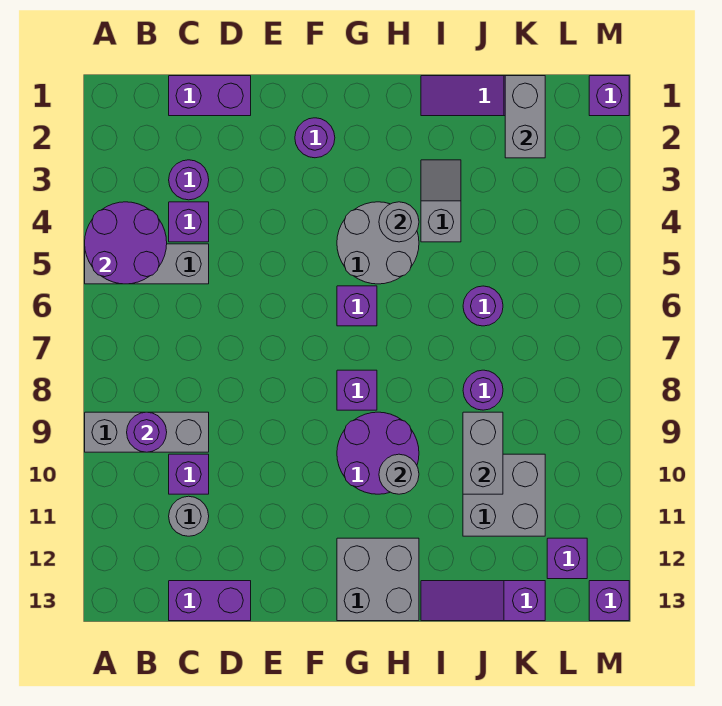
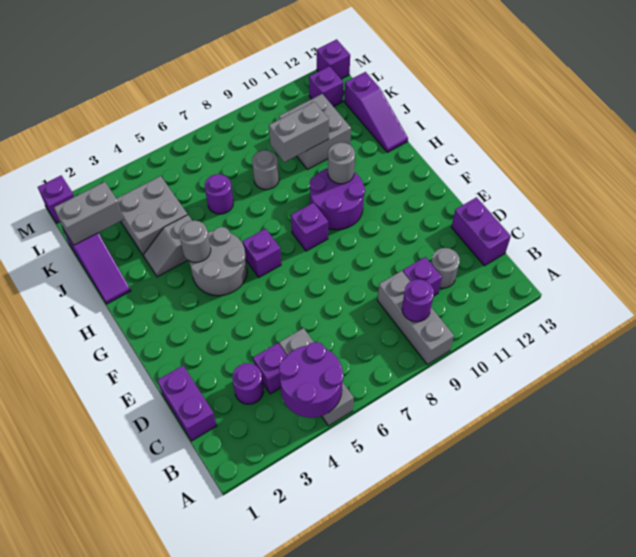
purple 1x1 round brick [295,118,335,158] -> none
grey 2x2 brick [337,538,419,621] -> grey 2x2 brick moved to [116,176,188,256]
purple 1x1 round brick [463,370,503,410] -> grey 1x1 round brick [252,150,279,190]

